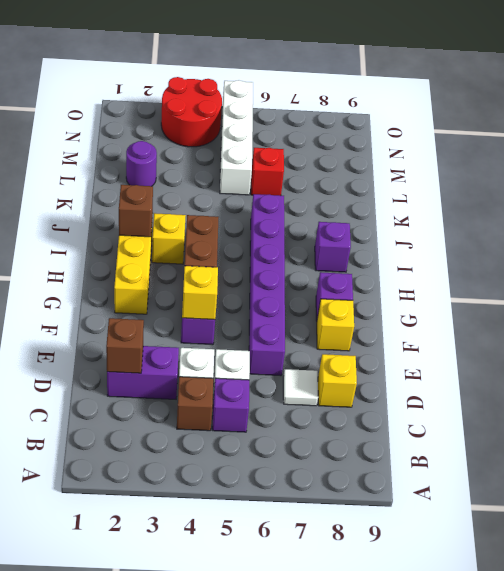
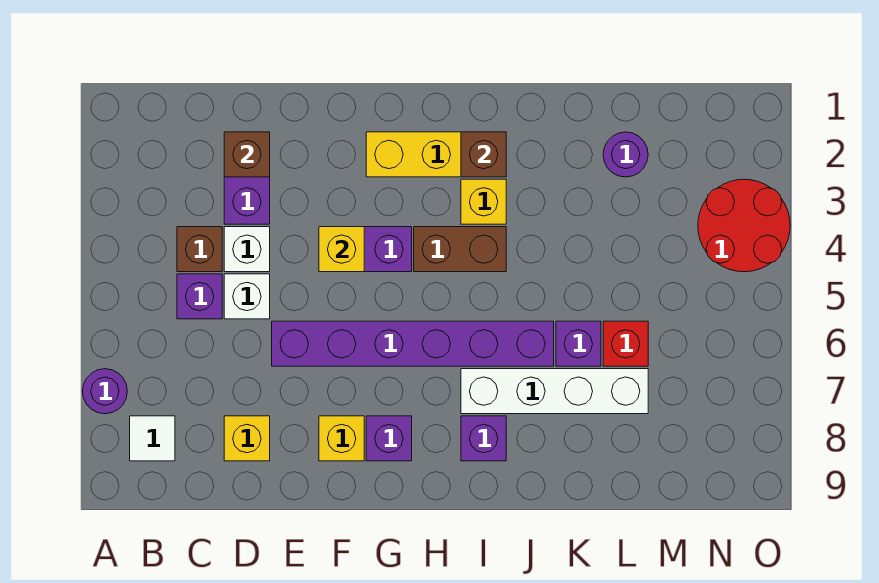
none -> purple 1x1 round brick [82,369,127,414]
white 1x1 tile [283,369,318,406] -> white 1x1 tile moved to [130,416,175,461]
none -> purple 1x1 brick [556,321,601,366]
white 1x4 brick [220,80,253,195] -> white 1x4 brick moved to [461,369,648,414]

